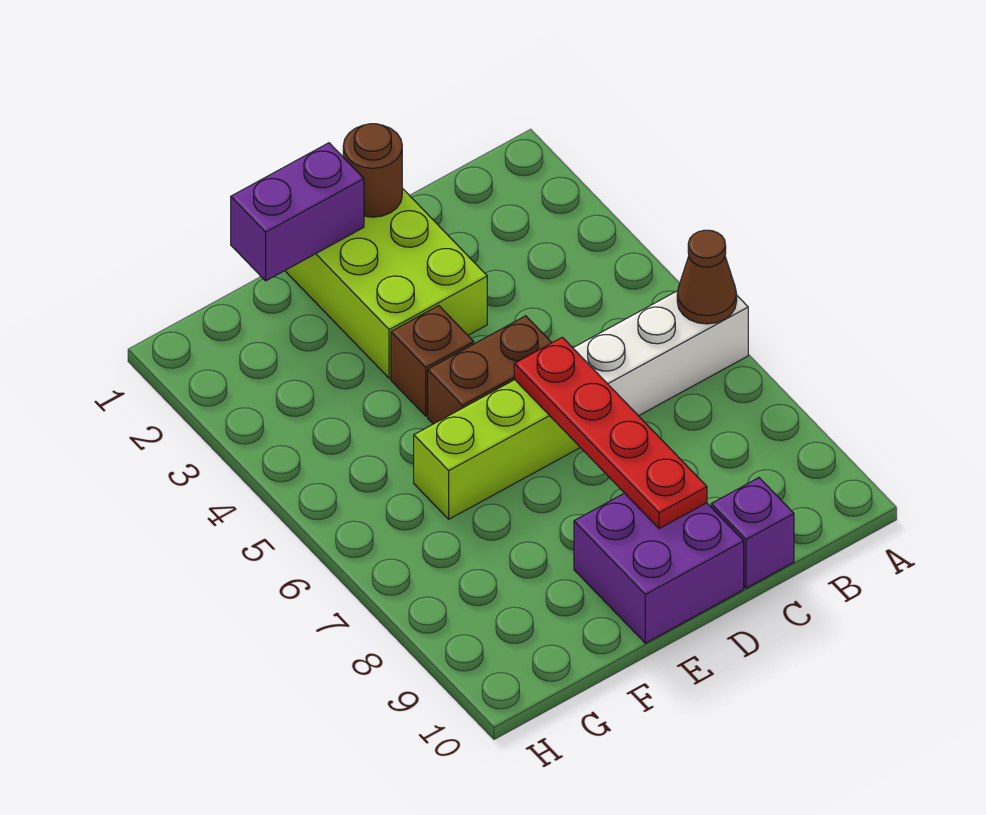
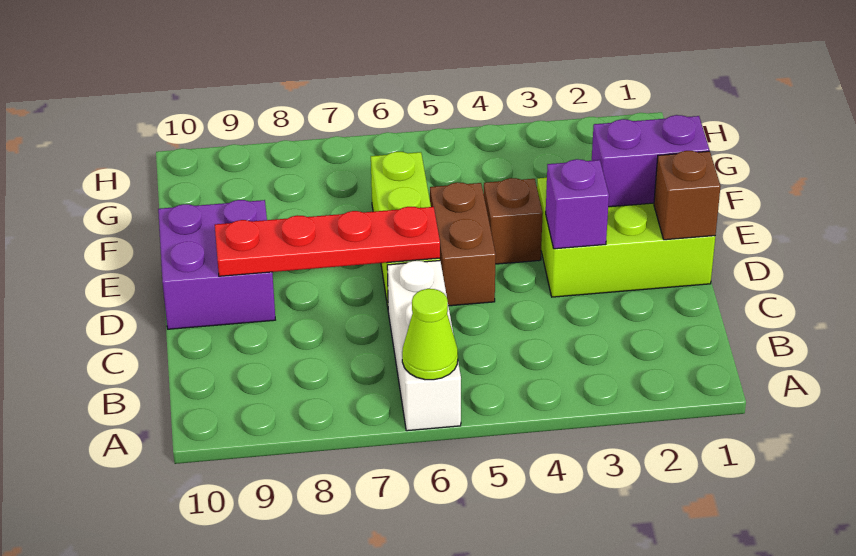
brown 1x1 cone [677,230,737,324] -> lime 1x1 cone [402,289,458,380]
purple 1x1 brick [711,478,794,588] -> purple 1x1 brick moved to [546,159,609,249]
brown 1x1 round brick [343,124,402,217] -> brown 1x1 brick [654,151,721,240]
purple 1x2 brick [231,143,364,281] -> purple 1x2 brick turned to [592,115,709,207]

